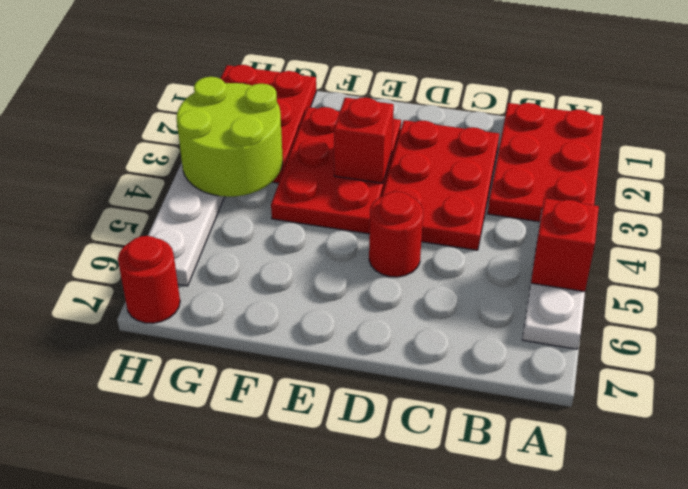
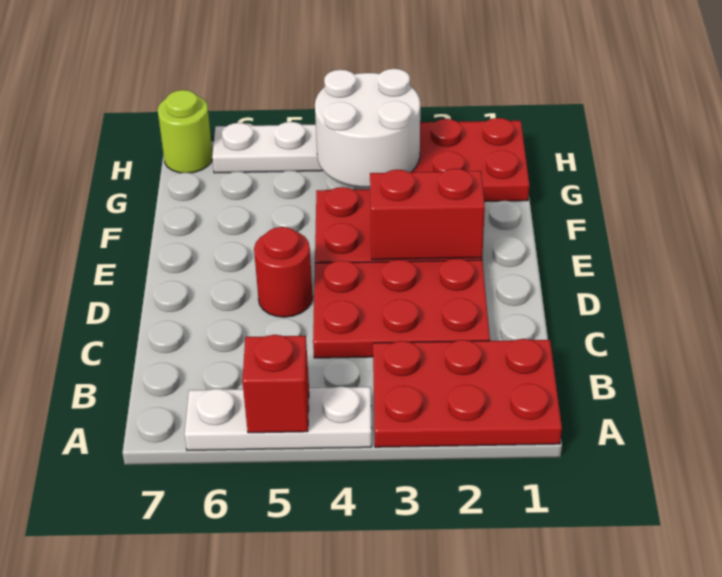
red 1x1 brick [334,97,394,183] -> red 1x2 brick [370,169,485,260]
lime 2x2 round brick [176,77,283,197] -> white 2x2 round brick [315,69,420,187]
red 1x1 round brick [118,236,180,323] -> lime 1x1 round brick [158,90,213,173]

